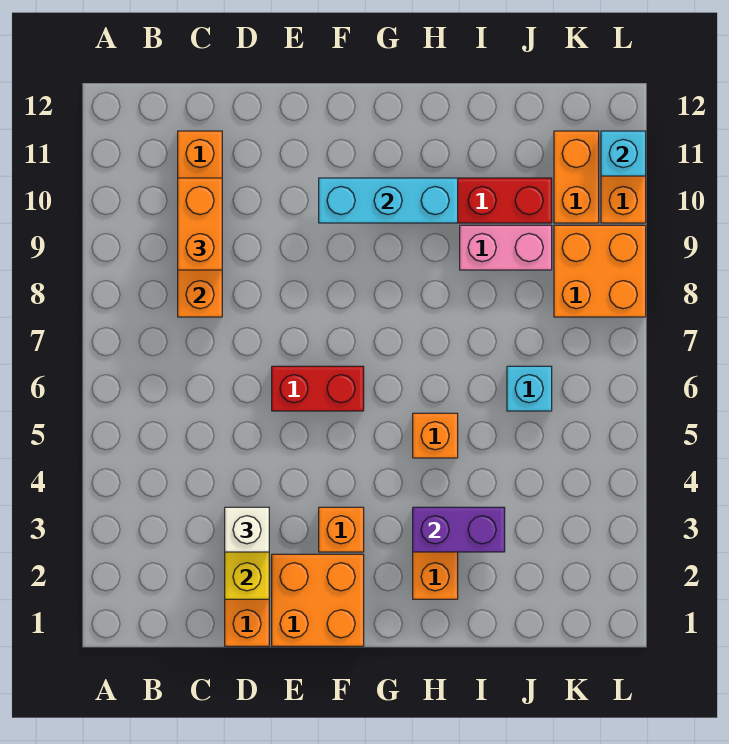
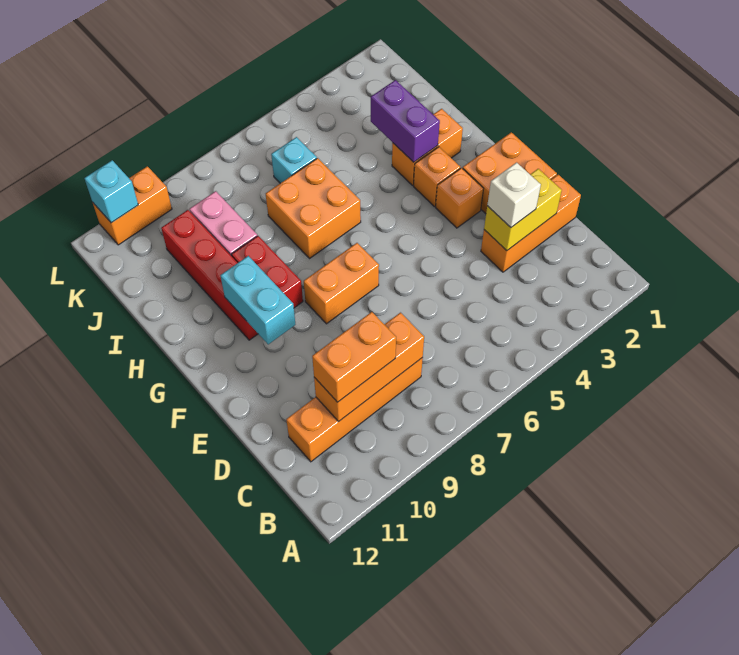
red 1x2 brick [272,366,364,411] -> red 1x2 brick moved to [232,236,303,308]
cyan 1x3 brick [319,178,458,223] -> cyan 1x2 brick [220,256,295,344]
orange 1x1 brick [413,413,458,458] -> orange 1x1 brick moved to [414,147,460,207]
orange 2x2 brick [554,225,646,317] -> orange 2x2 brick moved to [266,158,361,259]
orange 1x2 brick [554,131,599,223] -> orange 1x2 brick moved to [304,243,379,324]

